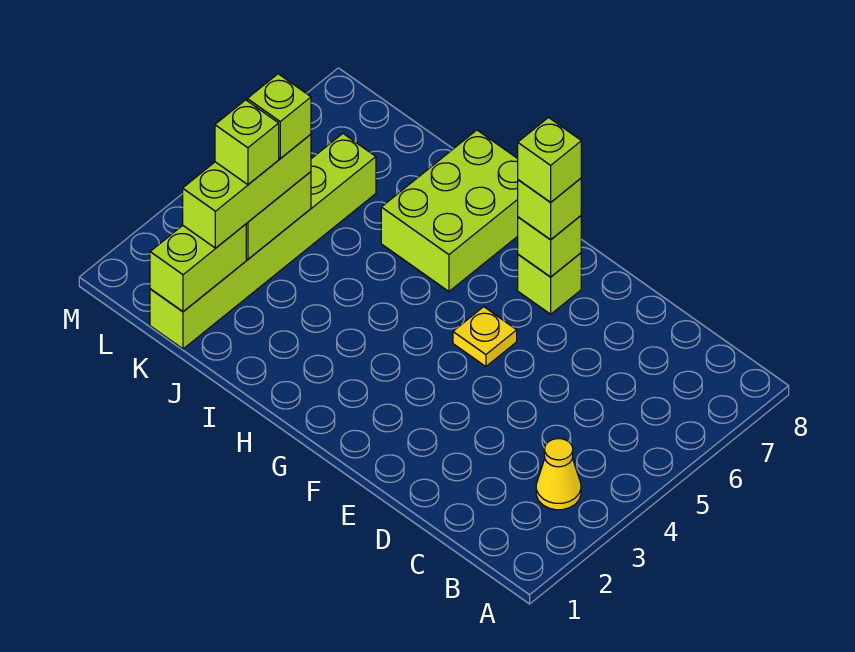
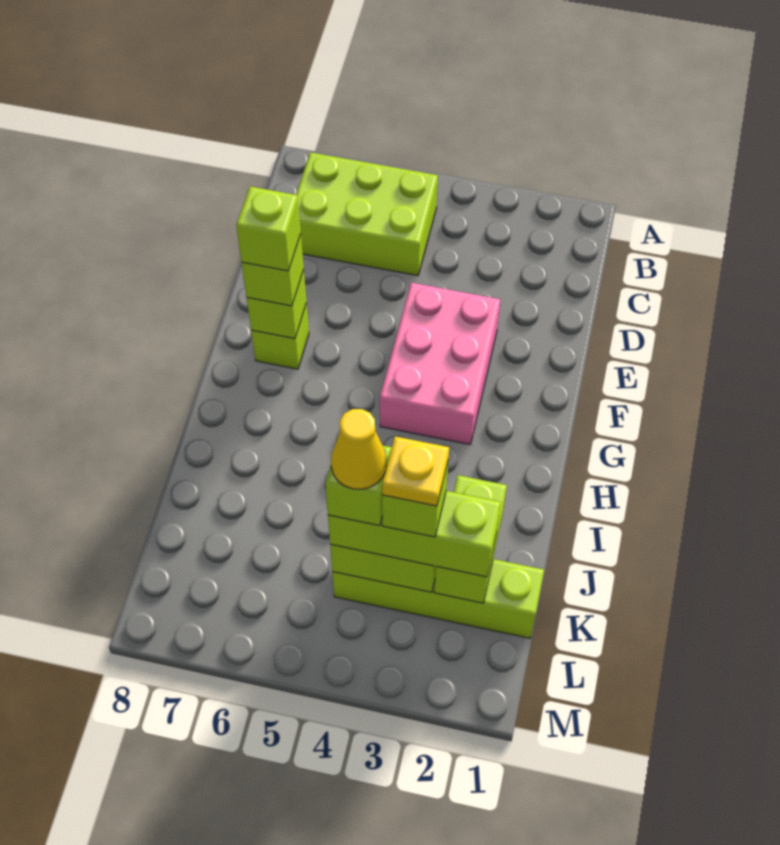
yellow 1x1 cone [536,439,581,510] -> yellow 1x1 cone moved to [331,409,386,489]
none -> pink 2x3 brick [380,283,500,444]
yellow 1x1 plate [453,307,517,367] -> yellow 1x1 plate moved to [382,436,449,506]
lime 2x3 brick [381,130,518,291] -> lime 2x3 brick moved to [296,152,438,276]
lime 1x6 brick [150,134,376,349] -> lime 1x4 brick [332,559,544,638]
lime 1x2 brick [150,224,246,312] -> lime 1x2 brick turned to [434,475,507,603]

